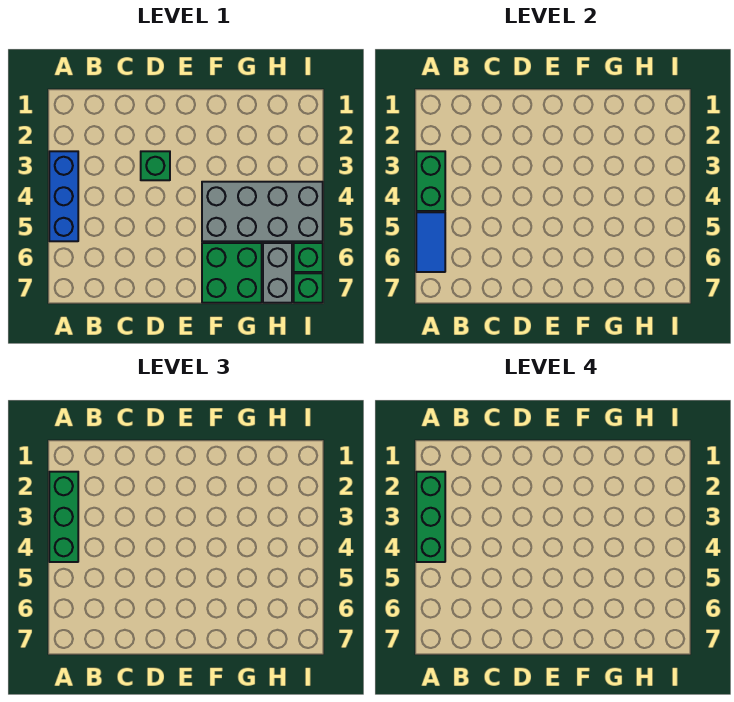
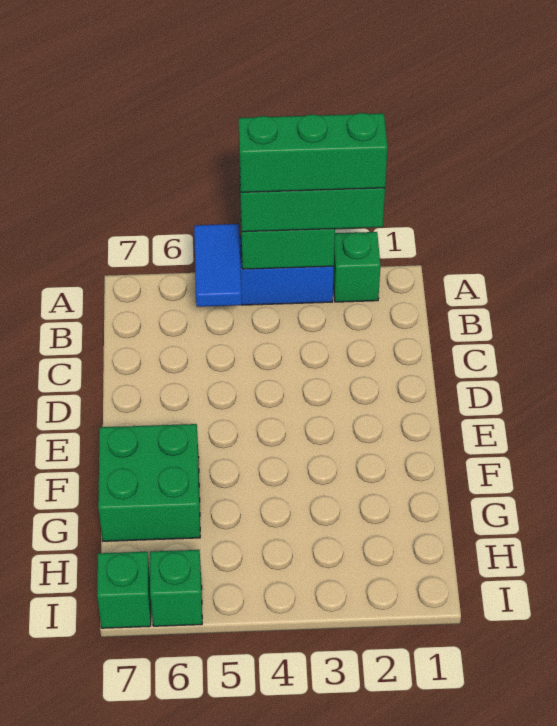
blue 1x2 tile [416,212,445,272] -> blue 1x2 tile turned to [194,224,242,307]
green 1x1 brick [141,151,170,180] -> green 1x1 brick moved to [333,232,380,302]
grey 2x4 brick [202,182,323,241] -> none
grey 1x2 brick [263,243,292,303] -> none

